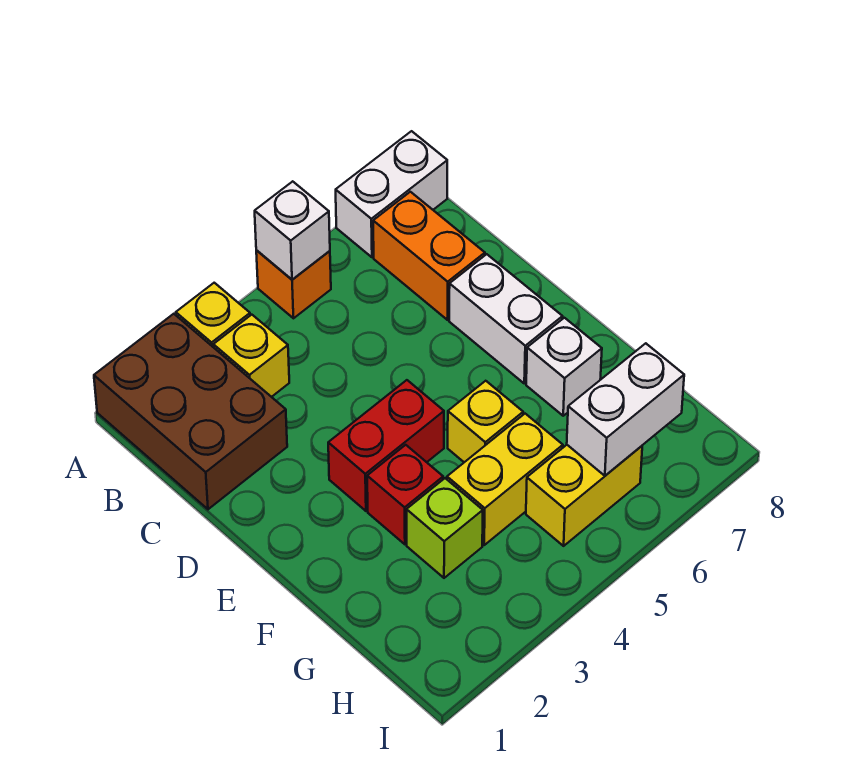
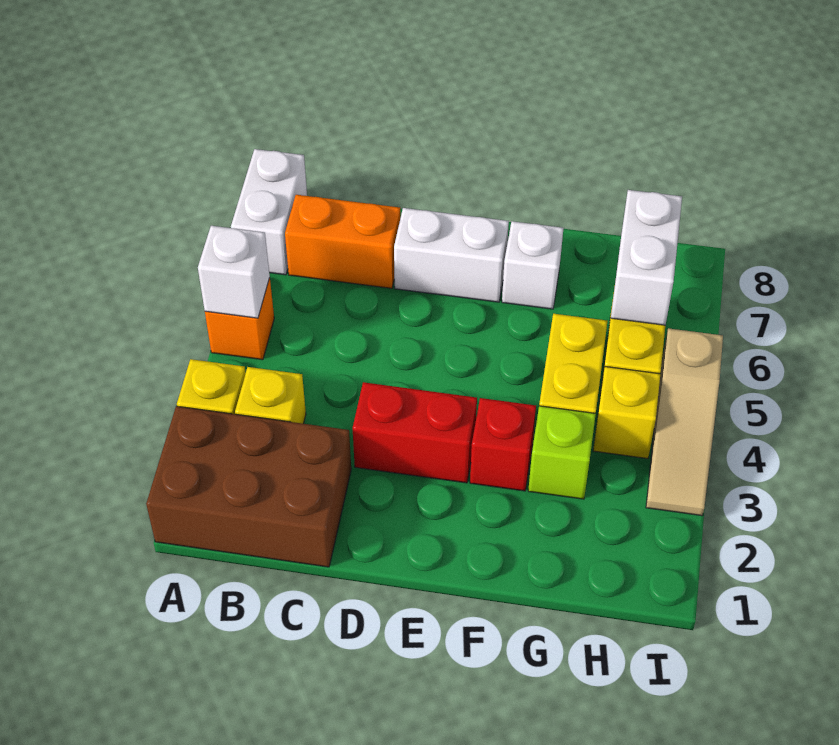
red 1x2 brick [328,380,444,511] -> red 1x2 brick turned to [353,382,477,483]
yellow 1x1 brick [448,381,523,462] -> yellow 1x1 brick moved to [593,367,660,459]
none -> tan 1x3 slope [646,328,723,516]

